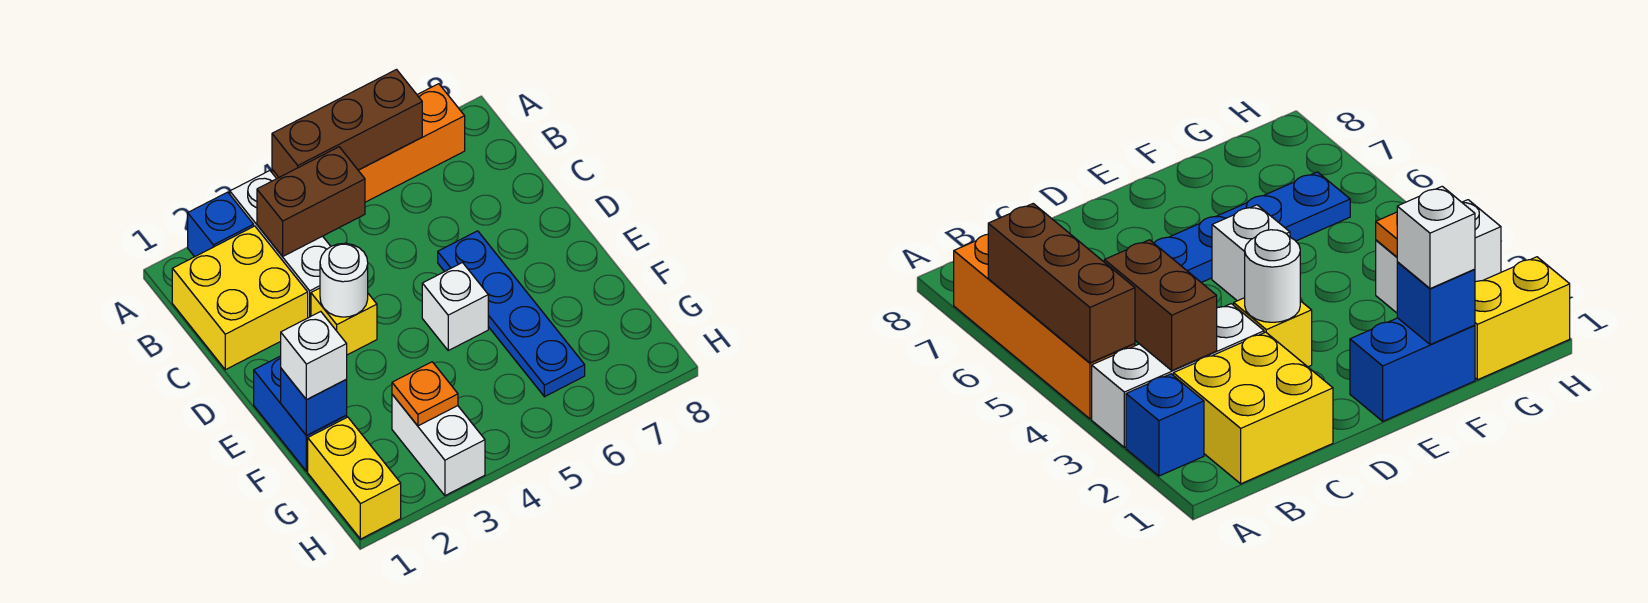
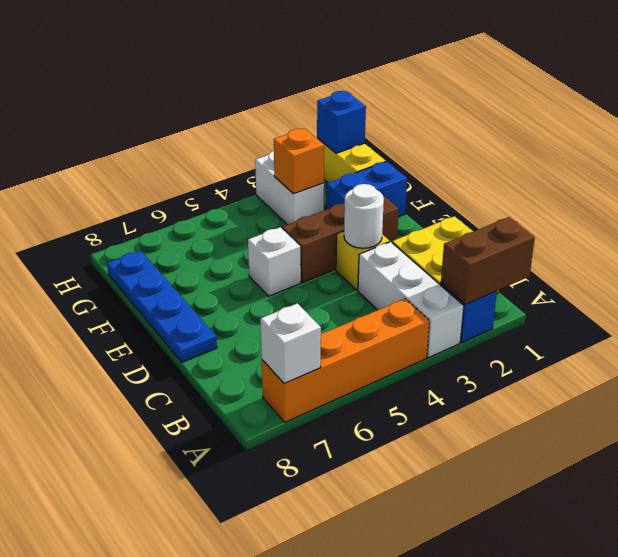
brown 1x3 brick [272,70,422,177] -> brown 1x3 brick moved to [282,196,399,283]
brown 1x2 brick [257,147,365,256] -> brown 1x2 brick moved to [441,217,535,304]
blue 1x4 plate [438,231,585,397] -> blue 1x4 plate moved to [107,251,217,362]
blue 1x2 brick [254,356,347,471] -> blue 1x2 brick turned to [326,161,407,217]
blue 1x1 brick [281,369,347,436] -> blue 1x1 brick moved to [317,91,366,153]
white 1x1 brick [281,312,347,400] -> white 1x1 brick moved to [260,303,321,383]
orange 1x1 plate [392,362,458,426] -> orange 1x1 brick [274,128,324,194]

